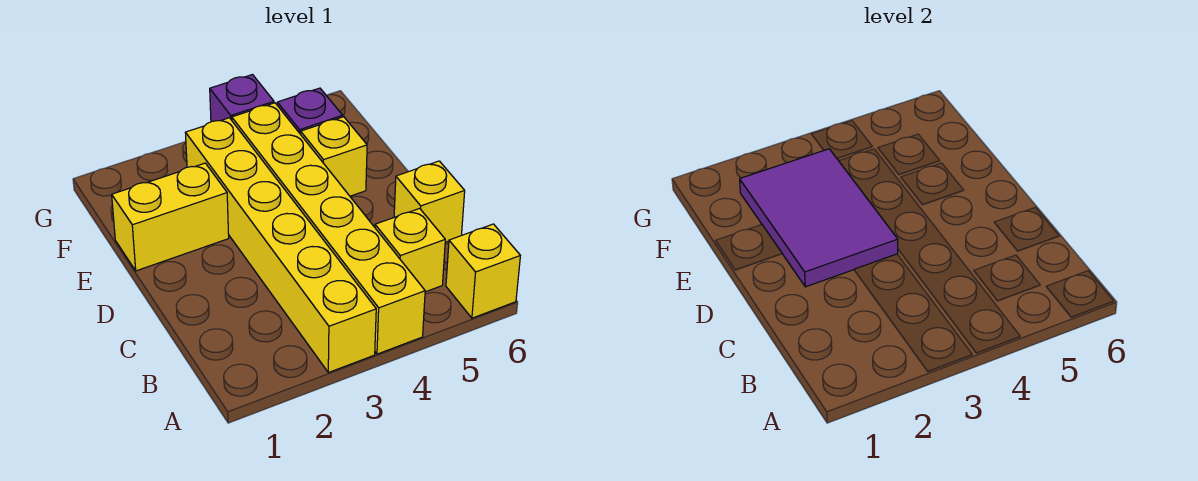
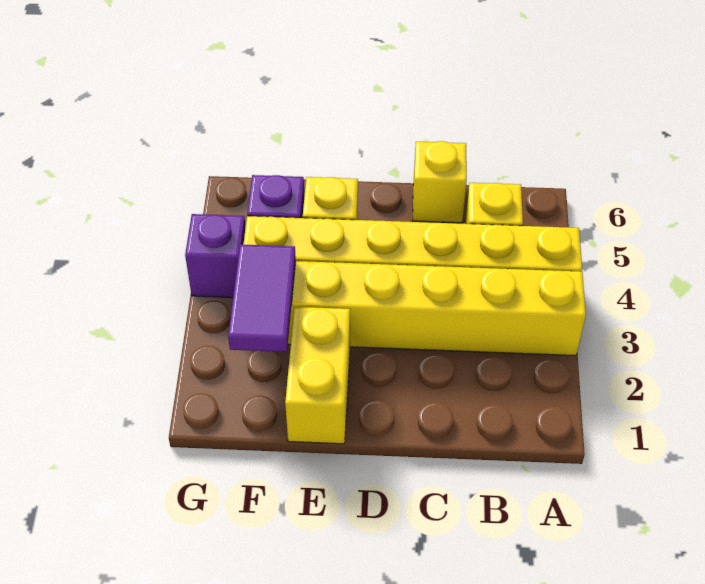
yellow 1x1 brick [446,224,520,318] -> none
purple 2x3 tile [740,149,898,287] -> purple 1x2 tile [228,244,296,352]

